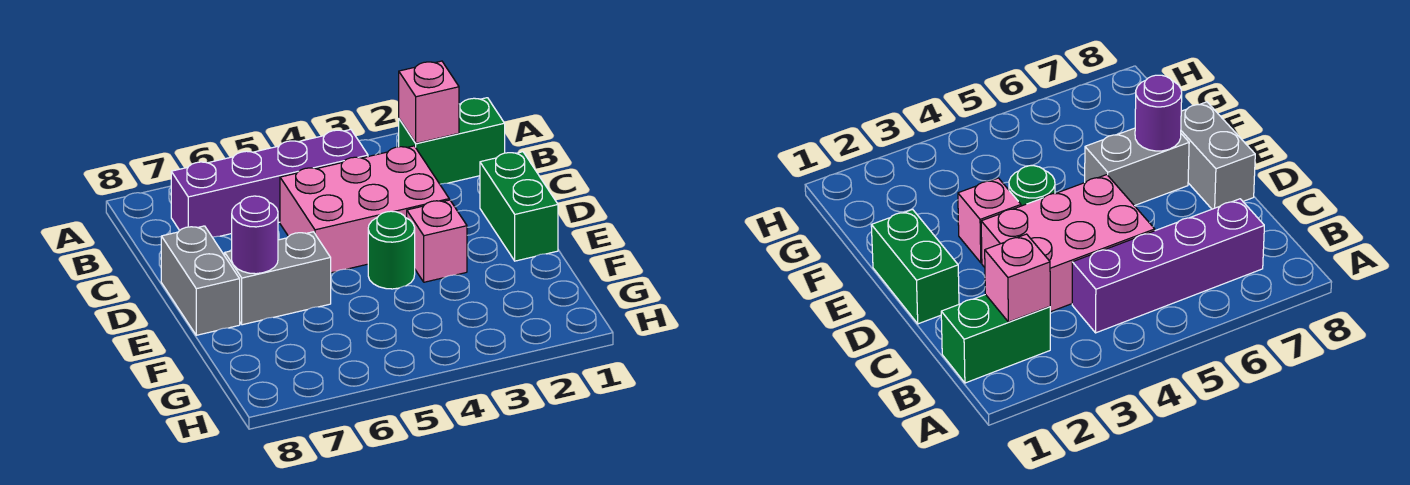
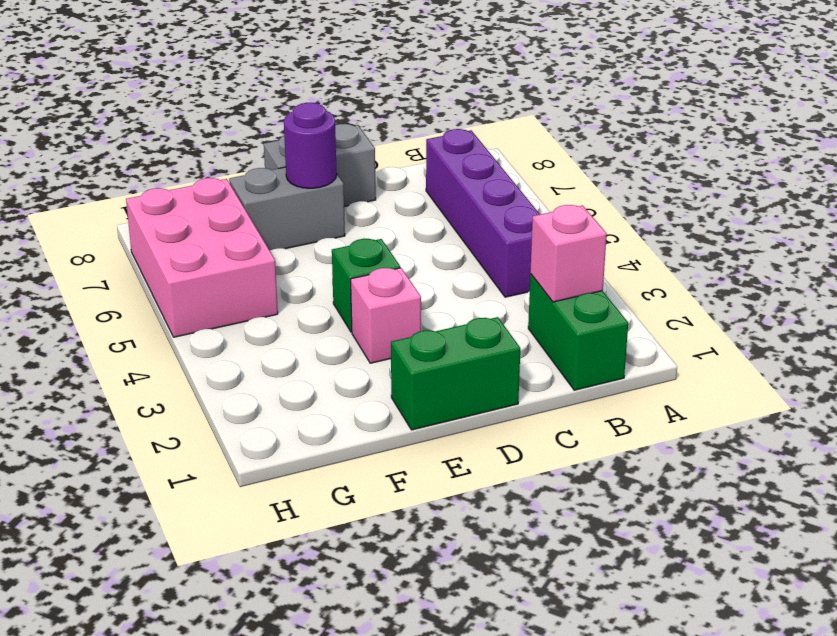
pink 2x3 brick [280,146,449,273] -> pink 2x3 brick moved to [126,178,278,337]
green 1x1 round brick [368,211,415,289] -> green 1x1 brick [332,239,400,332]
grey 1x2 brick [225,232,331,325] -> grey 1x2 brick turned to [229,167,345,250]

